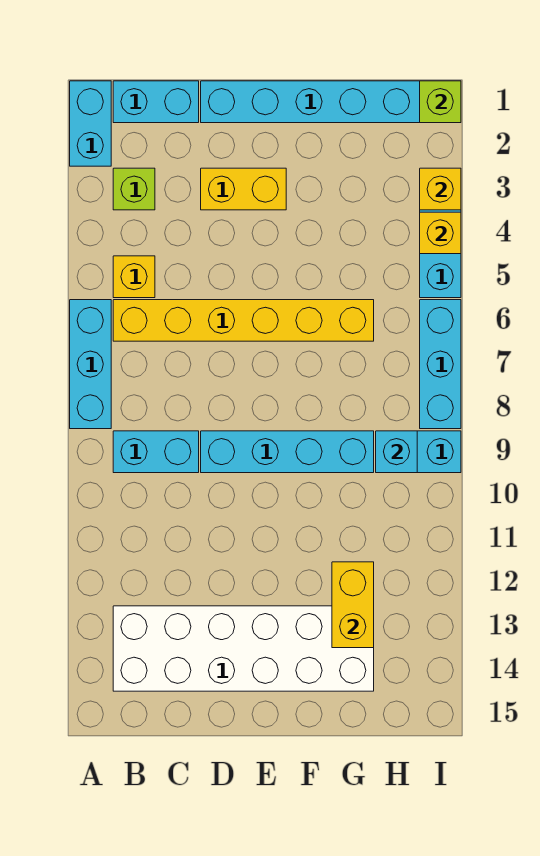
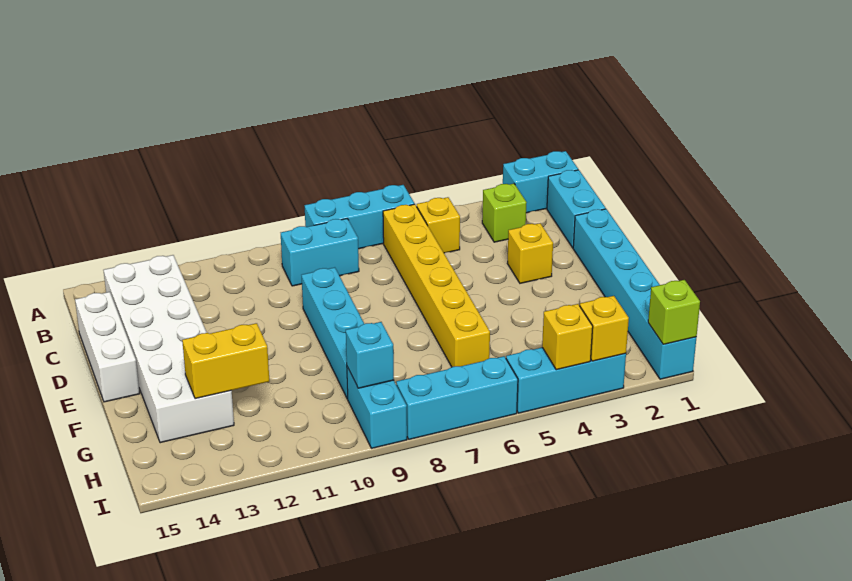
cyan 1x2 brick [113,431,199,473] -> cyan 1x2 brick turned to [281,219,359,286]
none -> white 1x3 brick [75,292,140,402]
yellow 1x2 brick [201,168,286,210] -> yellow 1x1 brick [507,223,553,283]

